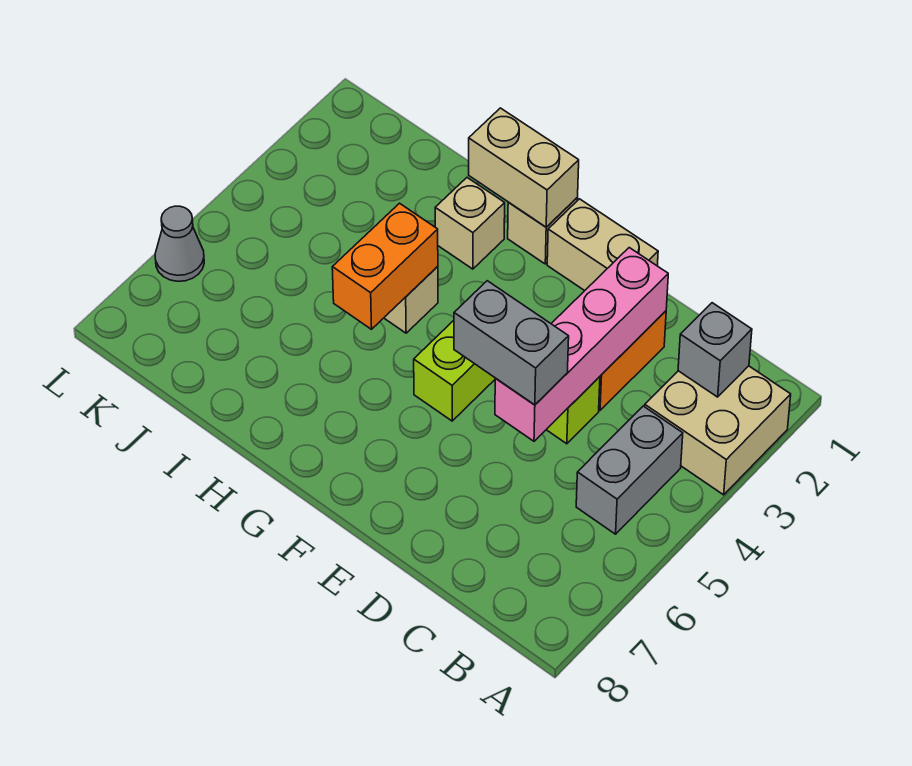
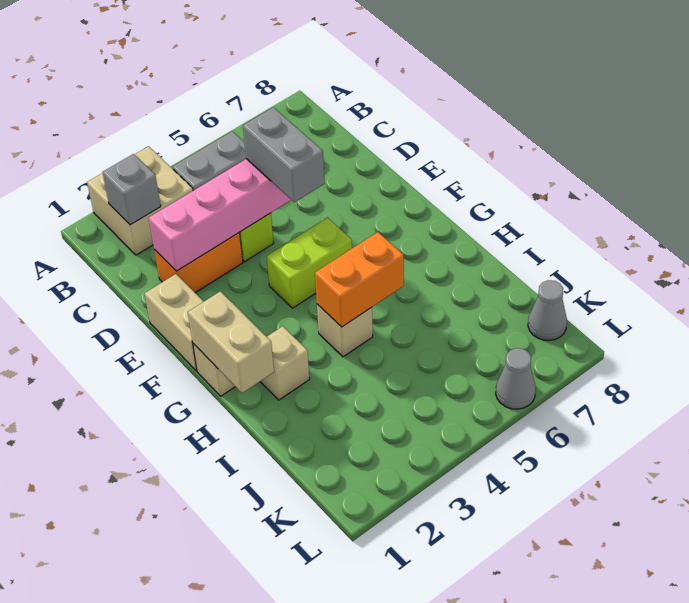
none -> grey 1x1 cone [528,280,567,340]

